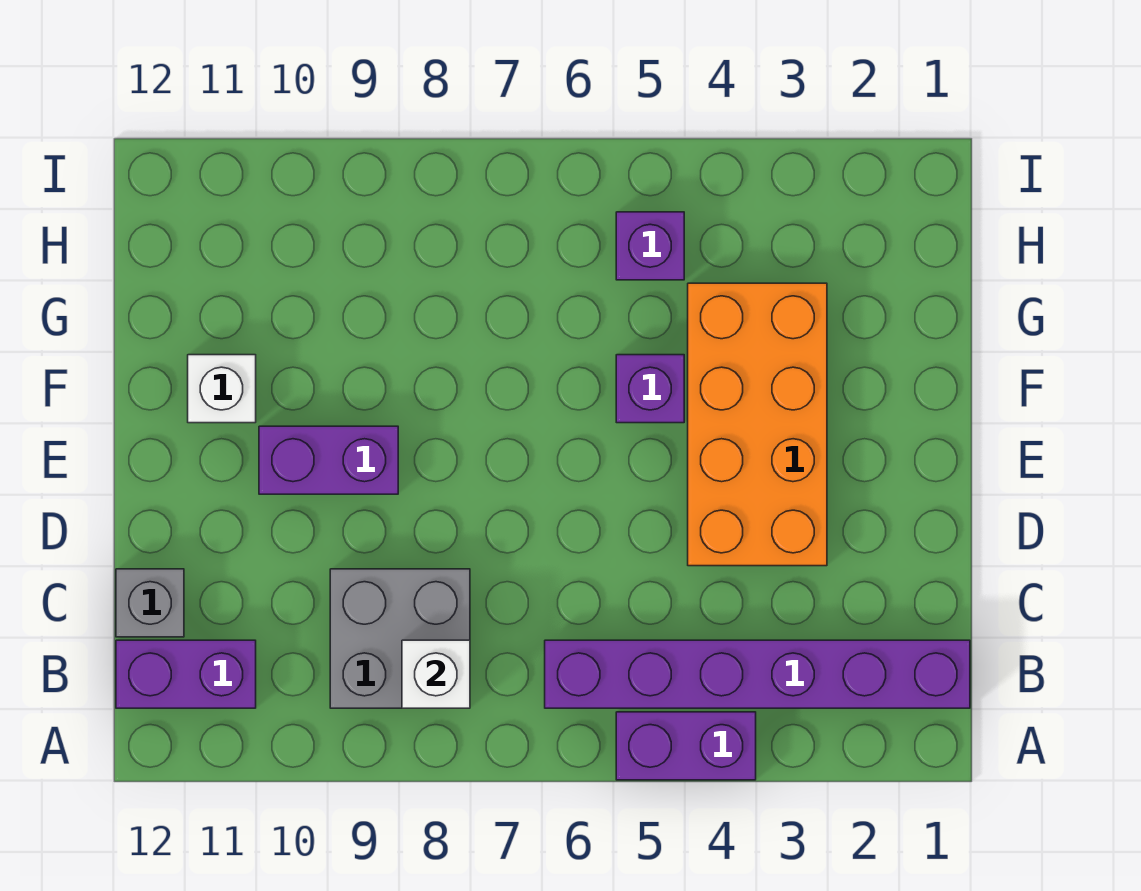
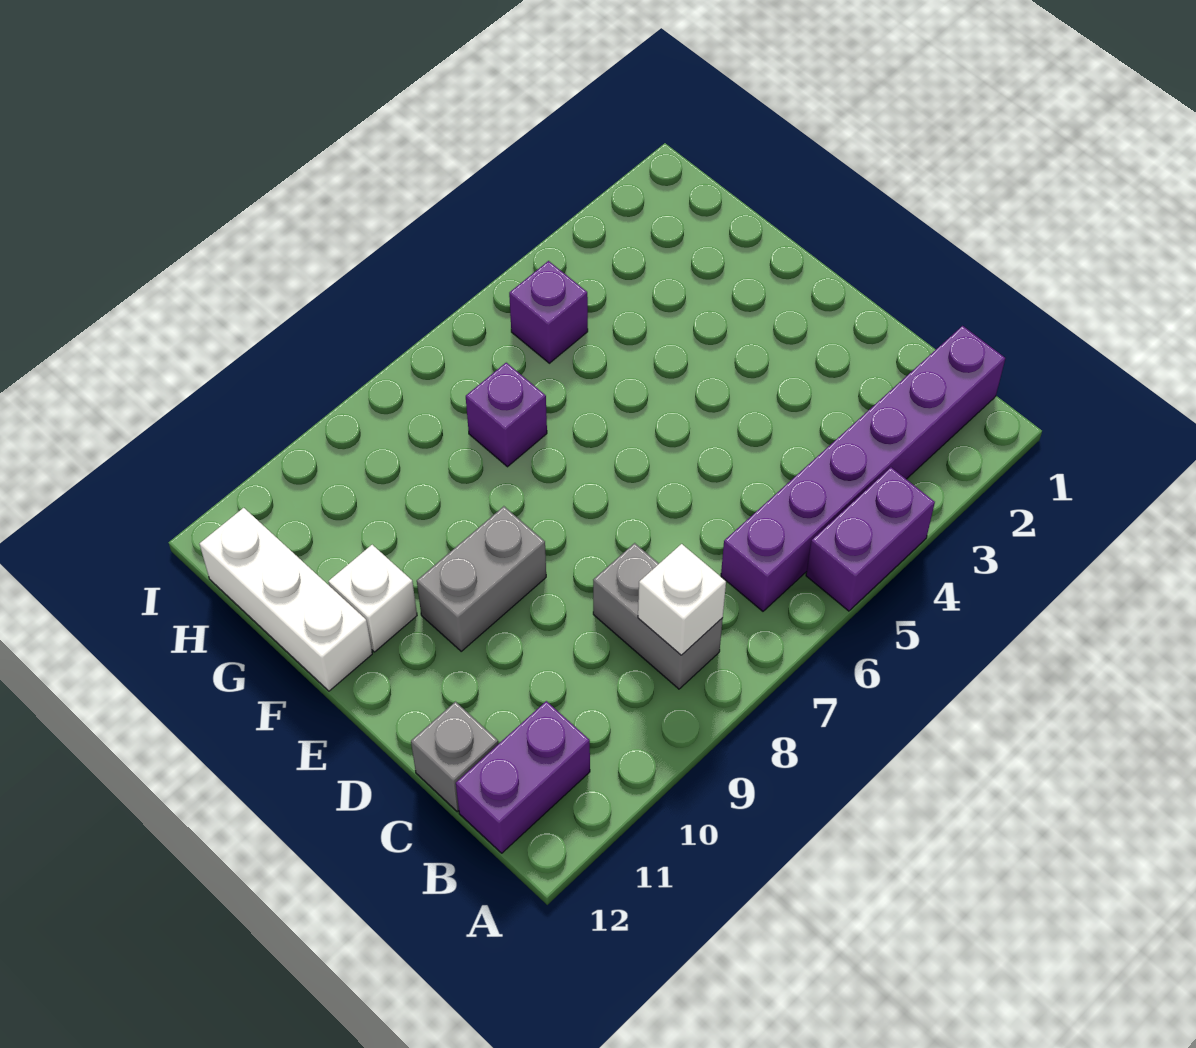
grey 2x2 brick [330,569,470,708] -> grey 1x2 brick [593,543,723,689]
orange 2x4 brick [688,283,827,566] -> none
purple 1x2 brick [259,426,398,494] -> grey 1x2 brick [417,506,546,651]
purple 1x1 brick [616,355,684,423] -> purple 1x1 brick moved to [466,363,547,467]
none -> white 1x3 brick [199,508,372,691]

